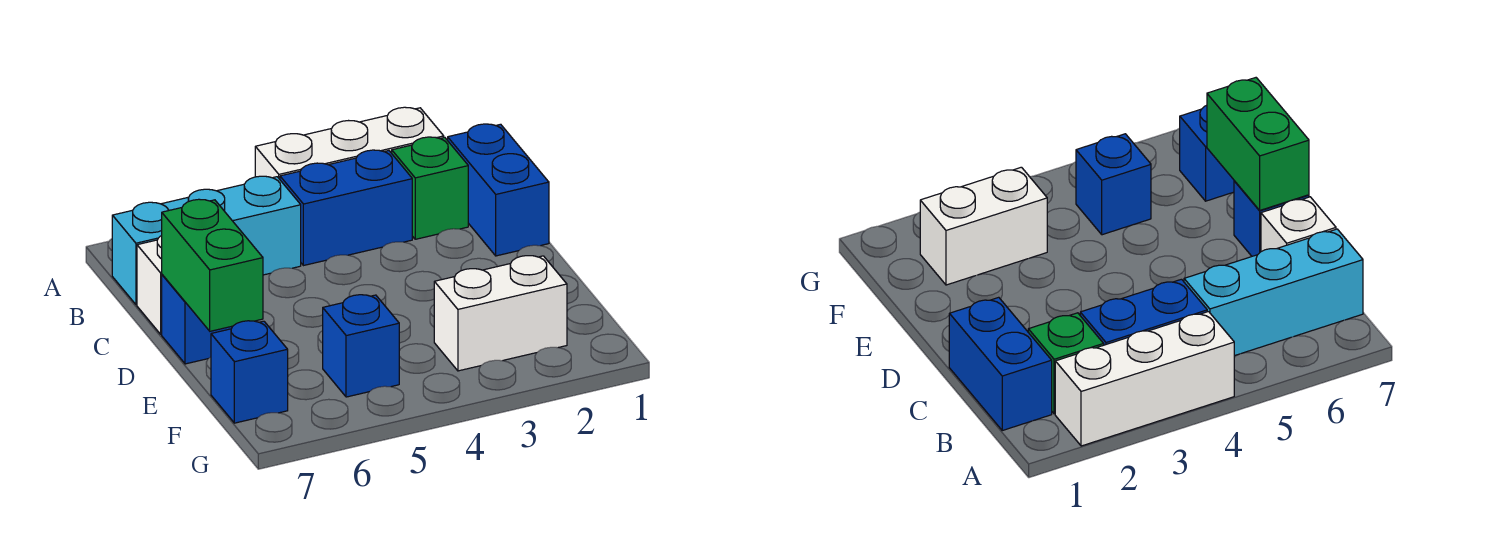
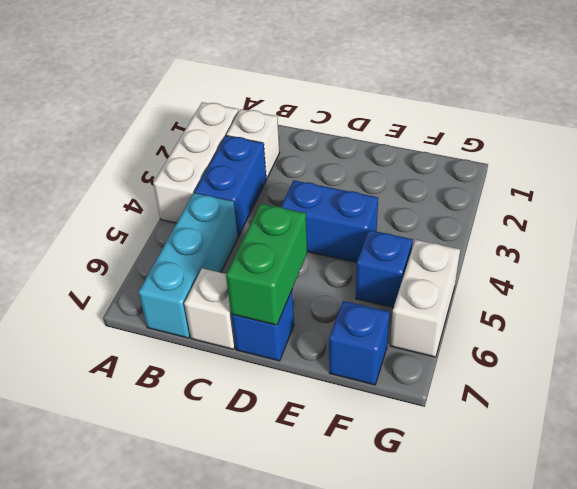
blue 1x2 brick [448,124,549,256] -> blue 1x2 brick moved to [281,180,378,263]
green 1x1 brick [392,137,468,239] -> white 1x1 brick [226,109,280,178]
green 1x2 brick [162,199,263,331] -> green 1x2 brick turned to [226,204,307,325]
white 1x2 brick [434,256,567,371] -> white 1x2 brick moved to [390,240,460,357]

